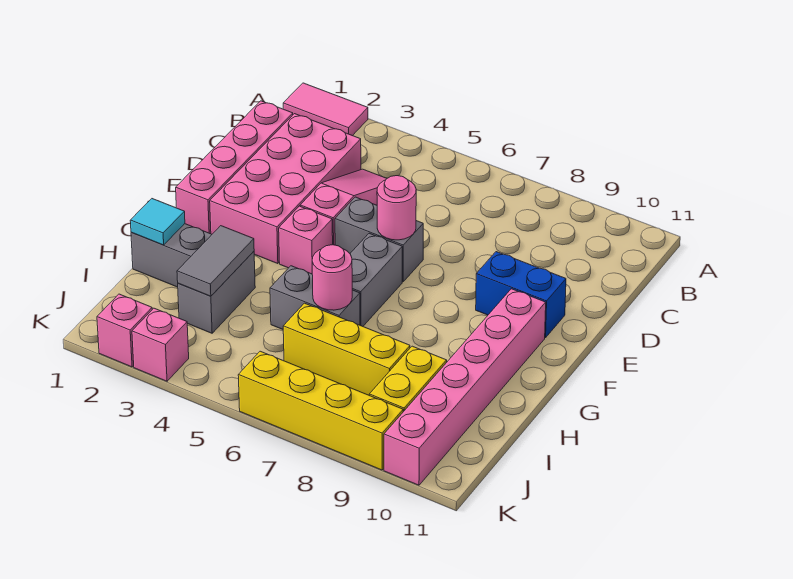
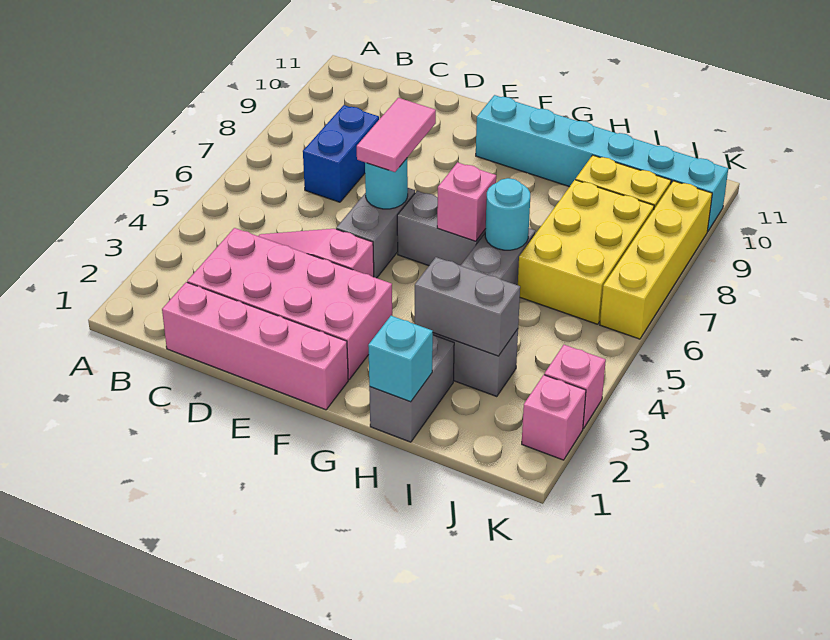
pink 1x2 tile [283,83,368,136] -> pink 1x2 tile moved to [357,98,436,172]
pink 1x1 round brick [377,176,416,240] -> cyan 1x1 round brick [365,159,408,209]
blue 1x2 brick [476,252,566,338] -> blue 1x2 brick moved to [303,105,379,202]
pink 1x1 brick [279,206,333,274] -> pink 1x1 brick moved to [437,162,496,241]
pink 1x6 brick [384,289,546,485] -> cyan 1x6 brick [476,95,728,232]
cyan 1x1 tile [130,199,185,245] -> cyan 1x1 brick [368,316,433,402]
grey 1x2 tile [177,226,254,296] -> grey 1x2 brick [415,257,520,356]
pink 1x1 round brick [312,245,352,310] -> cyan 1x1 round brick [485,178,530,250]
yellow 1x3 brick [283,303,410,395] -> yellow 2x3 brick [518,180,654,324]

